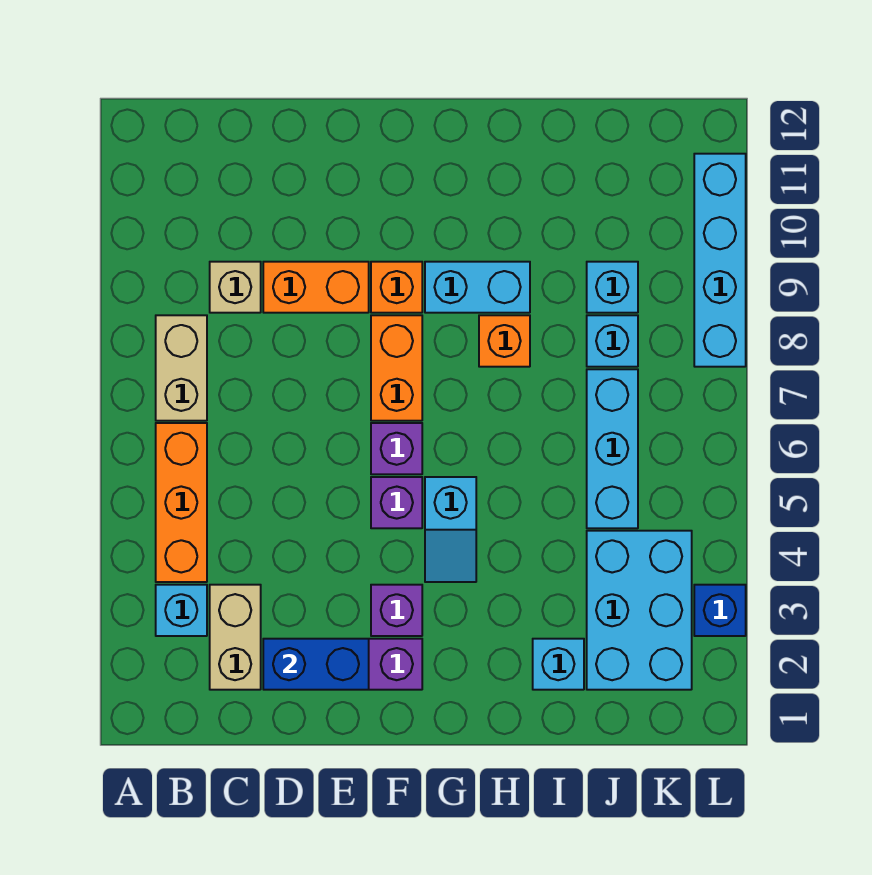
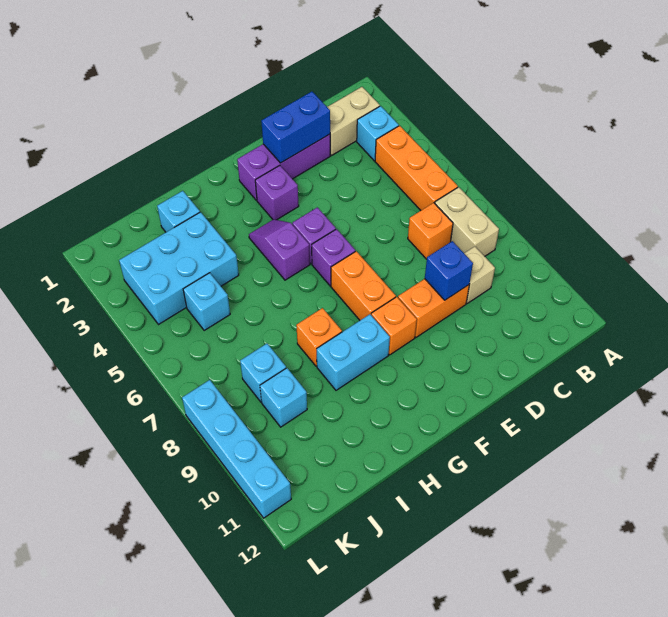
tan 1x2 brick [210,585,261,690] -> tan 1x2 brick turned to [327,87,380,156]
none -> orange 1x1 brick [408,203,453,259]
cyan 1x2 slope [425,477,476,582] -> purple 1x2 slope [249,219,310,280]
cyan 2x3 brick [587,531,692,690] -> cyan 2x3 brick turned to [119,212,239,325]
cyan 1x3 brick [587,369,638,528] -> cyan 1x1 brick [183,273,230,331]
blue 1x1 brick [694,585,746,636] -> blue 1x1 brick moved to [425,241,473,300]

